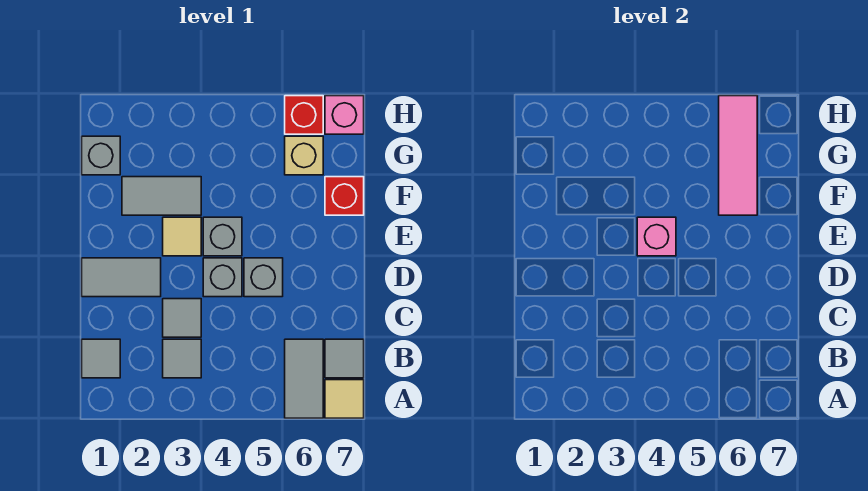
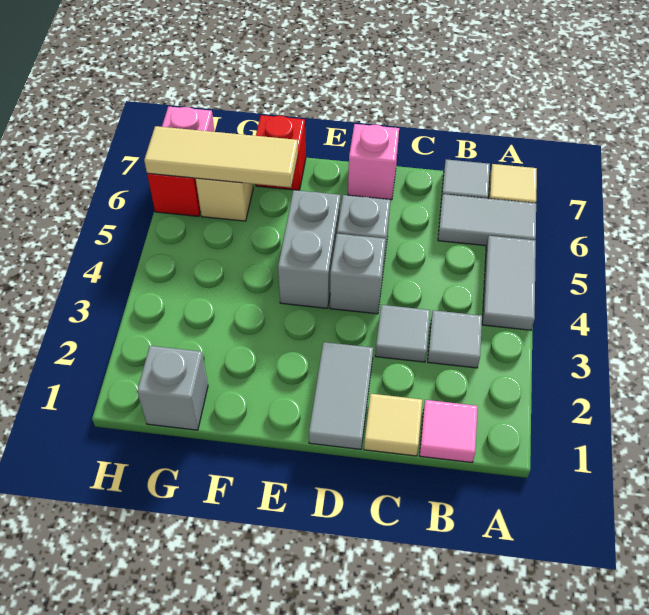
grey 1x1 tile [82,339,120,378] -> pink 1x1 tile [420,400,478,463]
tan 1x1 tile [163,217,201,256] -> tan 1x1 tile moved to [364,394,422,456]
grey 1x1 brick [203,217,242,256] -> grey 1x2 brick [278,190,340,308]
pink 1x1 brick [637,217,676,256] -> pink 1x1 brick moved to [348,124,399,200]
grey 1x2 tile [122,177,201,215] -> grey 1x2 tile moved to [482,236,536,330]
pink 1x3 tile [719,96,757,215] -> tan 1x3 tile [144,126,298,188]

